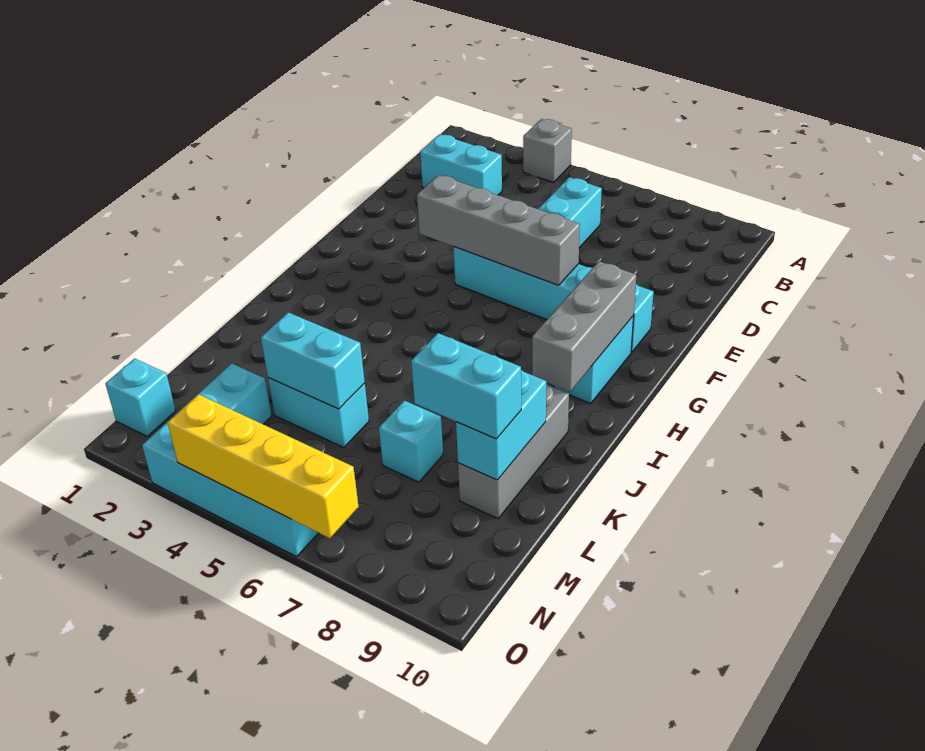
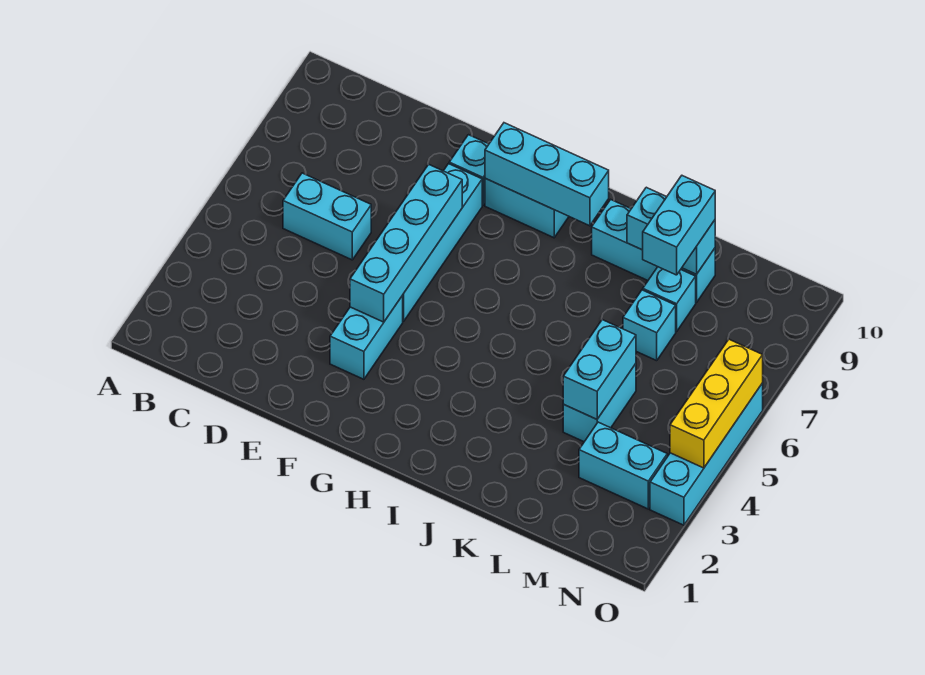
grey 1x1 brick [523,119,572,182] -> none
cyan 1x2 brick [420,134,502,195] -> cyan 1x2 brick moved to [330,295,403,379]
grey 1x4 brick [417,175,580,285] -> cyan 1x4 brick [350,164,462,322]
grey 1x3 brick [532,261,636,392] -> cyan 1x3 brick [485,123,609,226]
grey 1x3 brick [458,384,569,519] -> cyan 1x3 brick [592,199,715,303]
cyan 1x1 brick [106,358,176,436] -> cyan 1x1 brick moved to [643,267,696,332]
yellow 1x4 brick [168,394,359,538] -> yellow 1x3 brick [670,339,763,468]

